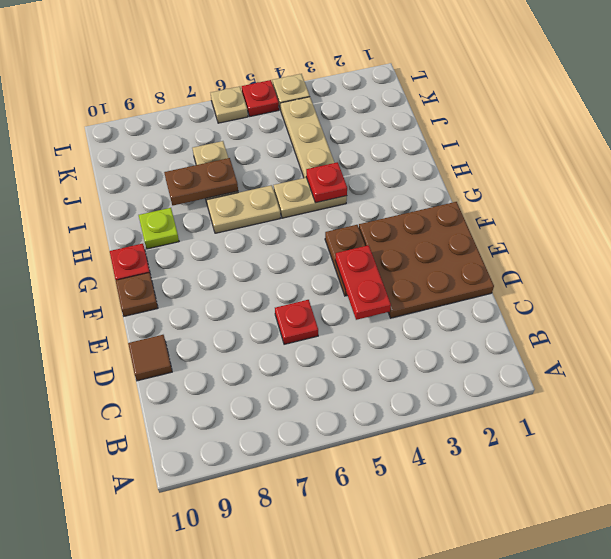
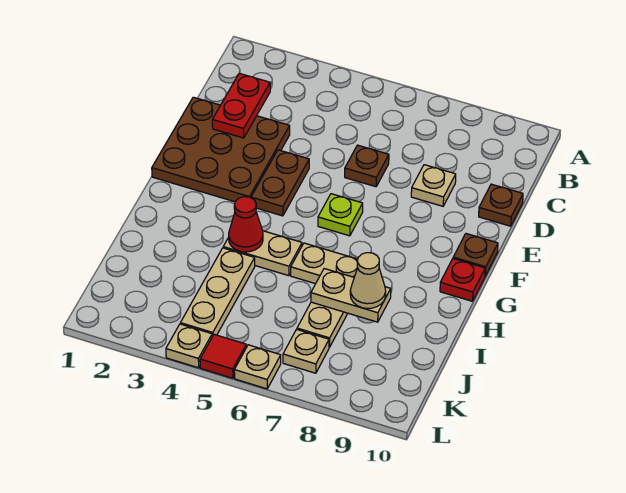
red 1x2 plate [335,245,391,320] -> red 1x2 plate moved to [212,73,270,138]
red 1x1 plate [275,300,318,344] -> brown 1x1 plate [345,145,389,187]
none -> tan 1x1 plate [411,165,456,206]
brown 1x1 tile [128,335,172,381] -> brown 1x1 plate [479,184,523,226]
red 1x1 plate [306,162,347,203] -> red 1x1 cone [229,197,263,252]
lime 1x1 plate [139,208,179,249] -> lime 1x1 plate moved to [318,194,363,236]
brown 1x2 plate [164,158,238,205] -> tan 1x2 plate [311,269,391,322]
none -> tan 1x1 cone [350,253,386,308]
none -> tan 1x1 plate [283,329,329,373]
red 1x1 plate [242,80,279,116] -> red 1x1 tile [200,334,246,378]

